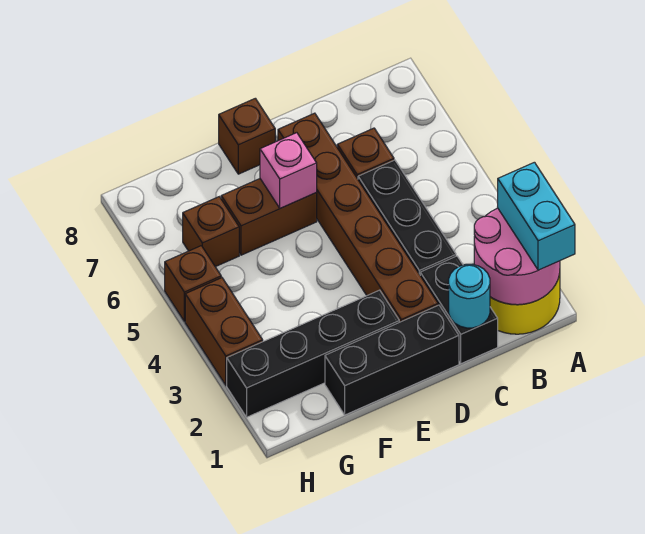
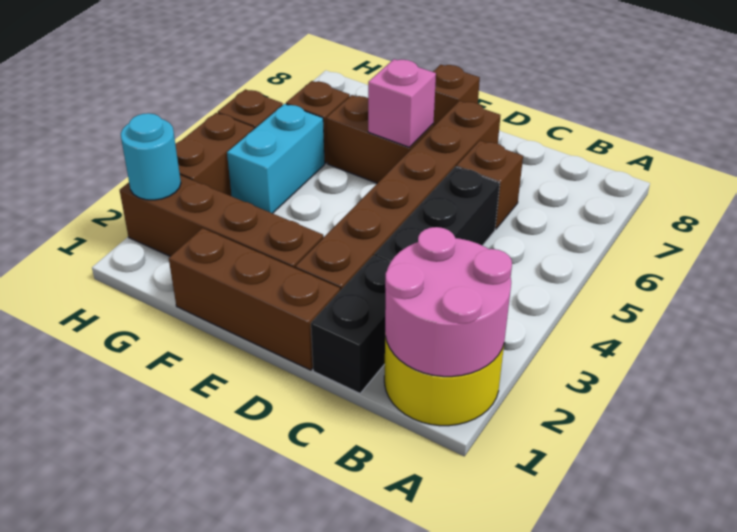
cyan 1x2 brick [498,162,575,270] -> cyan 1x2 brick moved to [227,104,325,213]
cyan 1x1 round brick [449,264,490,328] -> cyan 1x1 round brick moved to [121,113,181,200]
black 1x3 brick [325,305,459,415] -> brown 1x3 brick [169,228,340,370]
black 1x4 brick [227,290,399,417] -> brown 1x4 brick [120,175,324,268]

